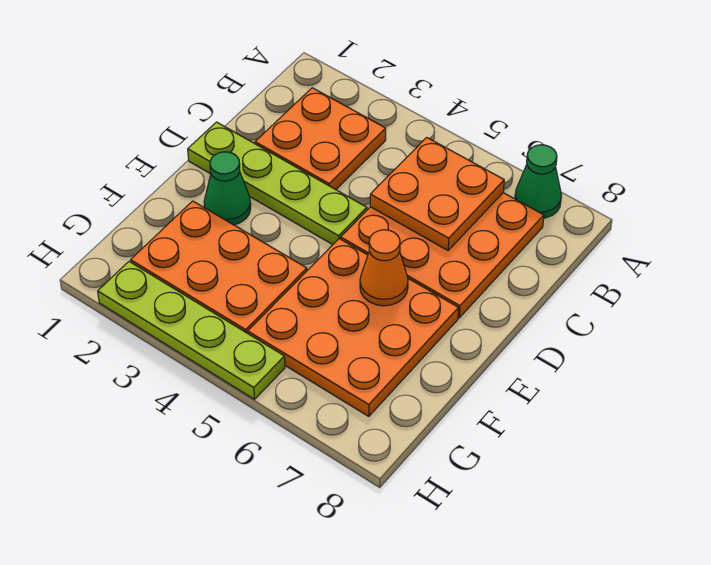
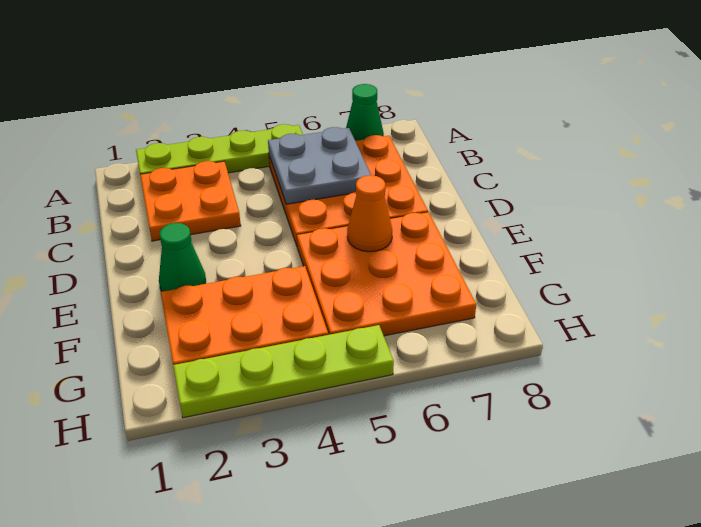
orange 2x2 plate [370,137,504,250] -> grey 2x2 plate [268,127,371,204]
lime 1x4 plate [188,122,367,245] -> lime 1x4 plate moved to [136,124,303,174]

